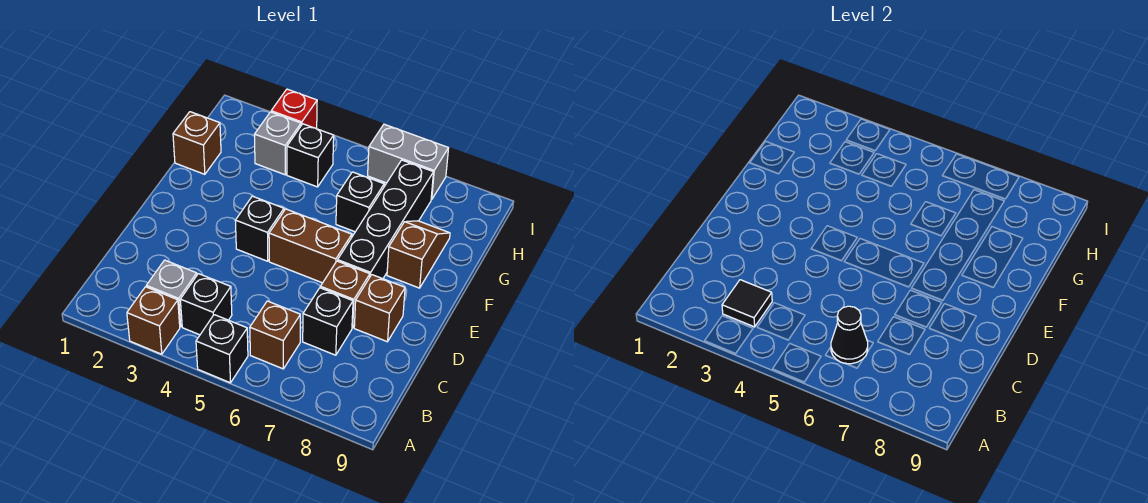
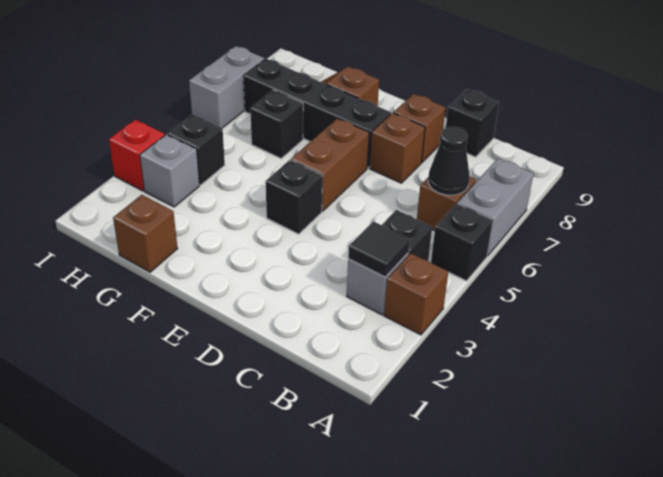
none -> grey 1x2 brick [457,158,534,256]
black 1x1 brick [303,288,353,355] -> black 1x1 brick moved to [446,89,499,157]

